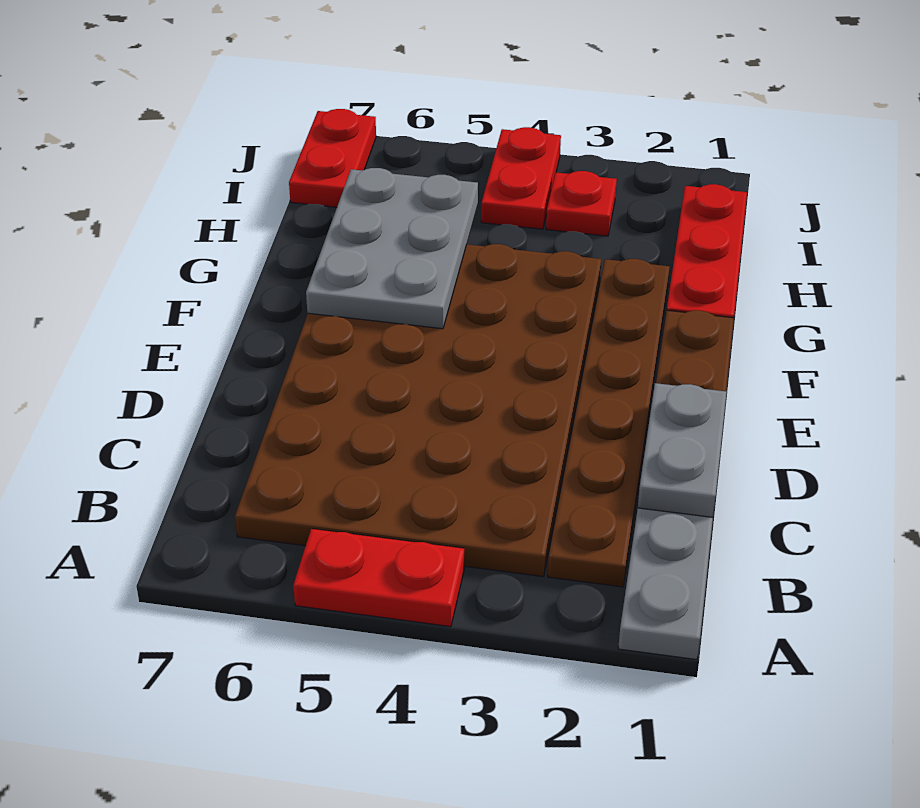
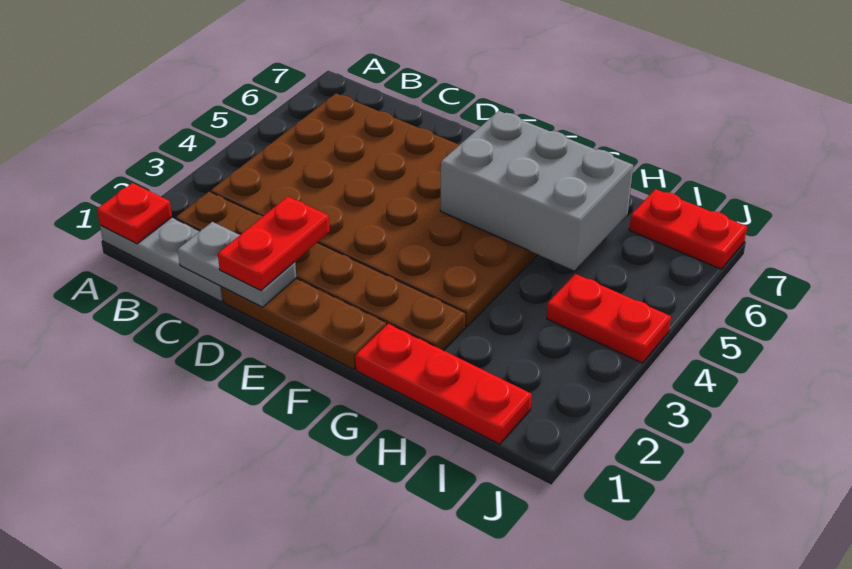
red 1x2 plate [293,529,464,627] -> red 1x2 plate moved to [218,196,330,290]
grey 2x3 plate [306,168,478,329] -> grey 2x3 brick [440,111,633,270]
red 1x1 plate [546,171,617,236] -> red 1x1 plate moved to [97,183,172,244]

